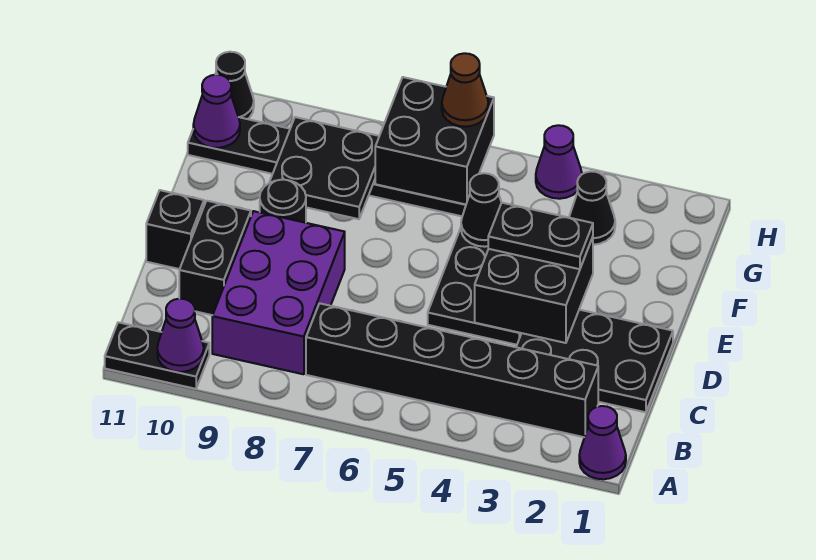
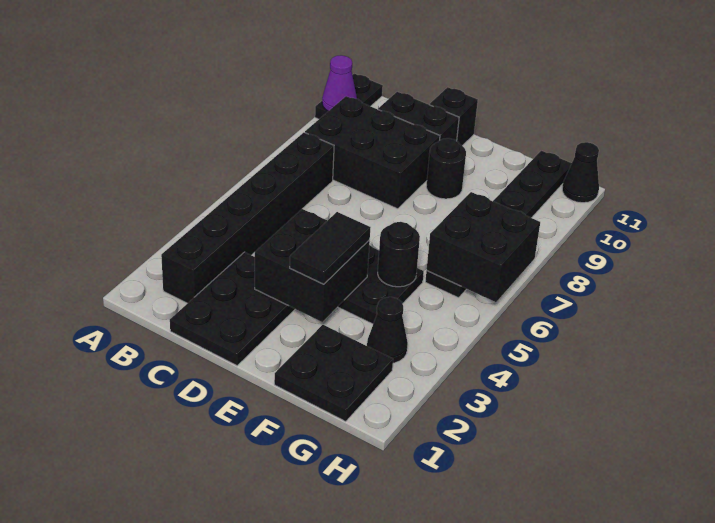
purple 1x1 cone [579,406,626,479] -> none
purple 2x3 brick [212,211,345,374] -> black 2x3 brick [305,96,440,209]
black 1x2 plate [488,203,593,269] -> black 1x2 tile [290,212,371,284]
black 1x1 cone [461,173,502,247] -> black 1x1 round brick [378,222,420,287]
black 2x2 plate [269,117,379,219] -> black 2x2 plate moved to [274,325,393,422]
purple 1x1 cone [193,75,240,148] -> none
purple 1x1 cone [536,125,582,199] -> none
brown 1x1 cone [442,53,488,127] -> none

